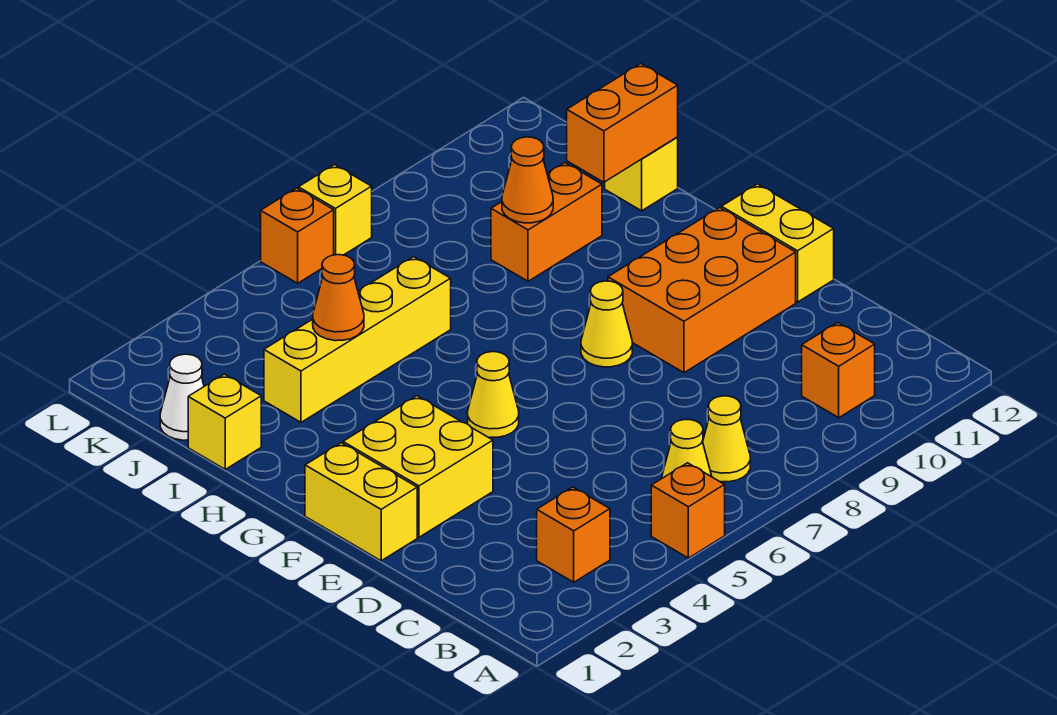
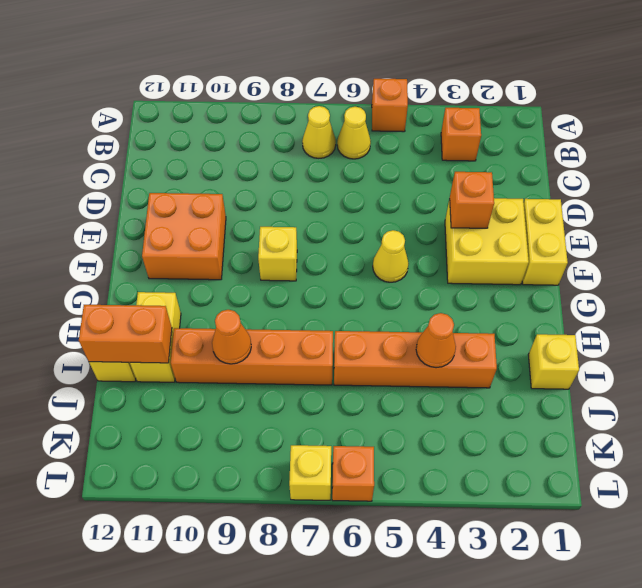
orange 1x1 brick [802,322,875,418] -> orange 1x1 brick moved to [450,172,494,228]
orange 2x3 brick [608,208,796,373] -> orange 2x2 brick [142,193,226,280]
yellow 1x2 brick [722,184,834,302] -> yellow 1x2 brick moved to [130,292,181,382]
yellow 1x1 cone [581,281,632,367] -> yellow 1x1 brick [258,227,297,281]
yellow 1x4 brick [264,257,451,422] -> orange 1x4 brick [334,331,497,388]
orange 1x2 brick [491,163,602,281] -> orange 1x4 brick [171,328,333,385]
white 1x1 cone [160,354,204,440] -> none

